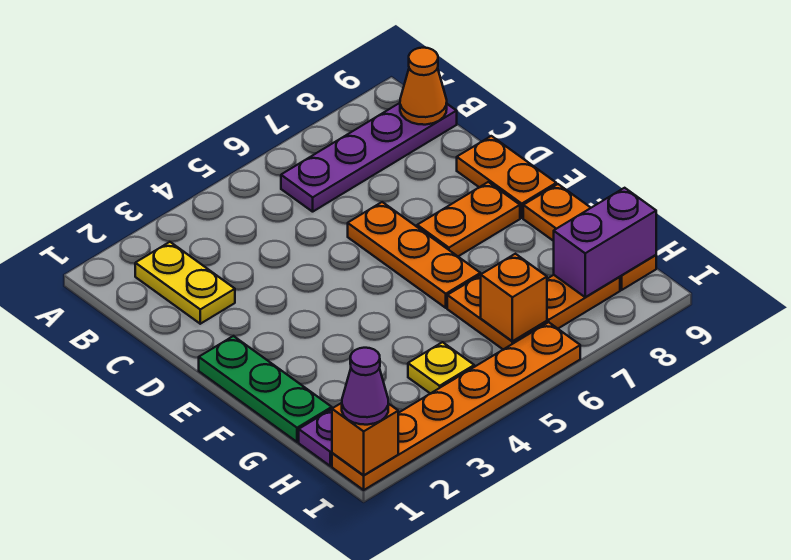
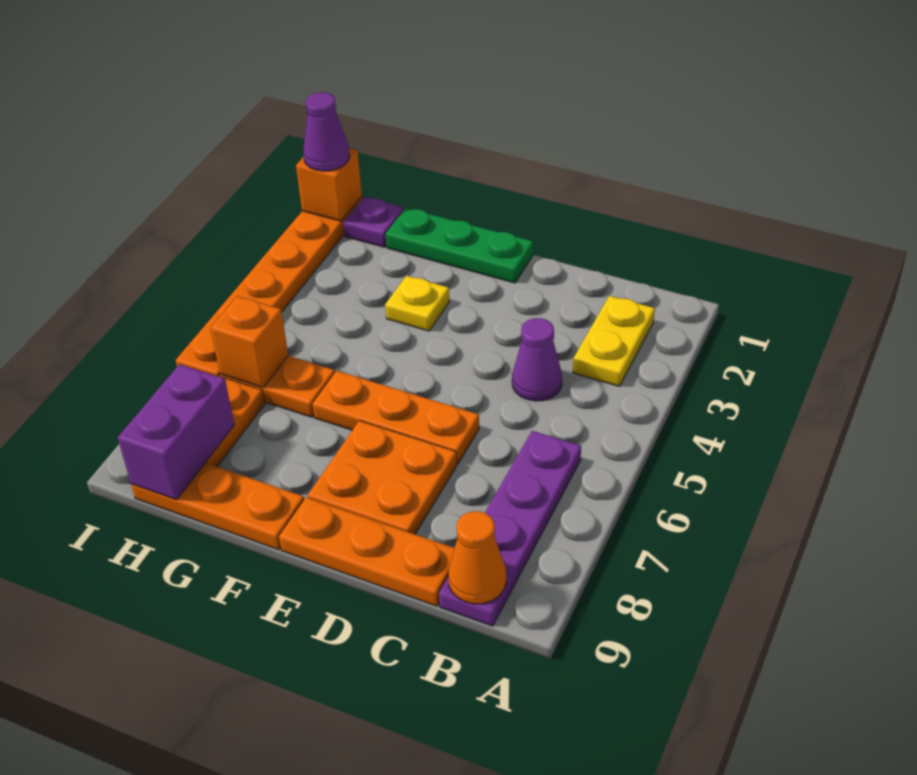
yellow 1x2 plate [135,242,235,324] -> yellow 1x2 plate turned to [573,296,655,386]
none -> purple 1x1 cone [512,318,562,401]
orange 1x2 plate [457,136,556,218] -> orange 1x3 plate [279,497,455,606]
orange 1x2 plate [417,182,520,256] -> orange 2x2 plate [308,421,457,534]
yellow 1x1 plate [408,342,474,394] -> yellow 1x1 plate moved to [385,276,449,331]

